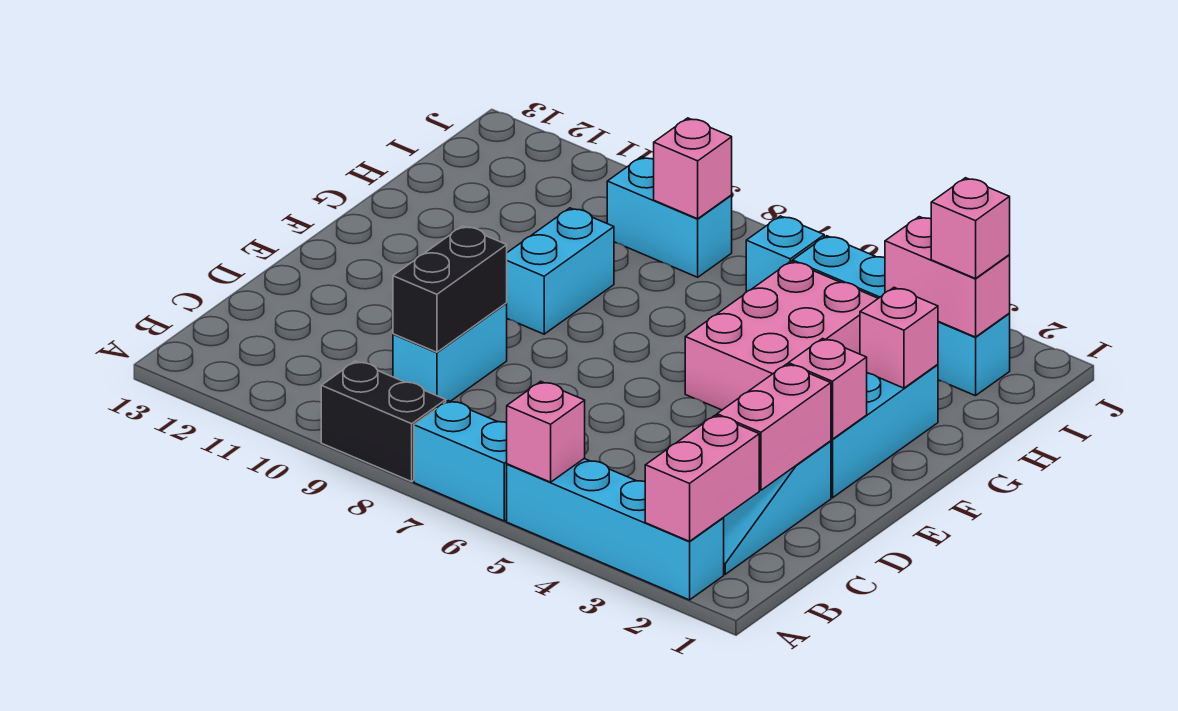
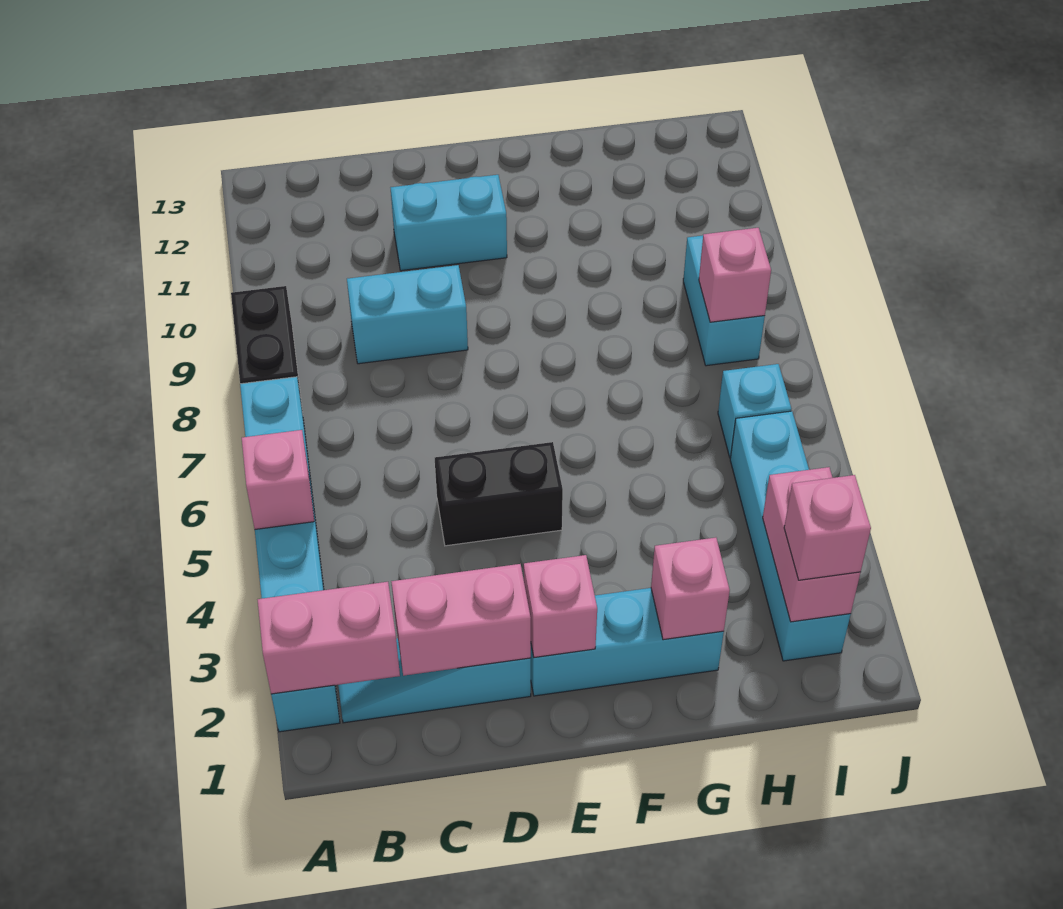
black 1x2 brick [393,226,507,352] -> black 1x2 brick moved to [435,442,563,546]
pink 2x3 brick [685,261,878,410] -> none
cyan 1x2 brick [507,208,614,334] -> cyan 1x2 brick moved to [390,175,507,271]

